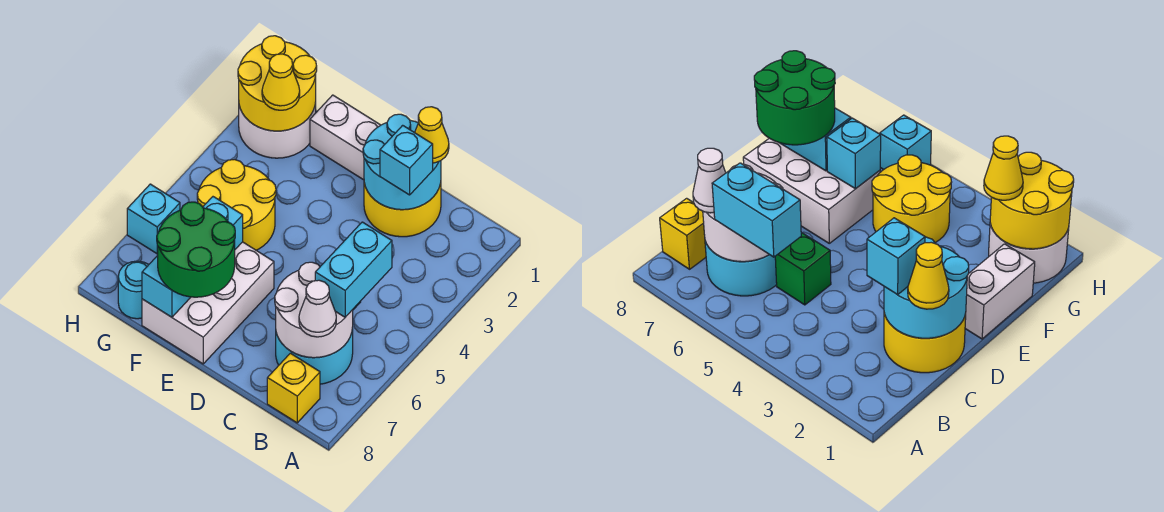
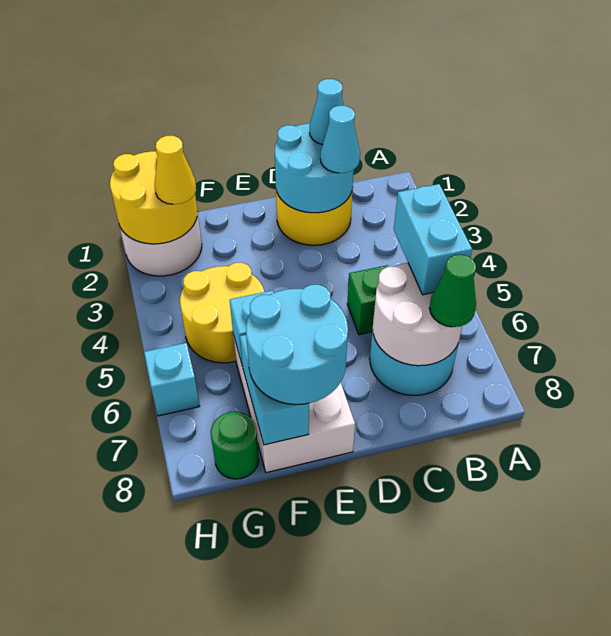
white 1x1 cone [299,280,336,337] -> green 1x1 cone [430,255,476,327]
yellow 1x1 brick [267,353,320,423] -> none
yellow 1x1 cone [415,107,449,163] -> cyan 1x1 cone [310,79,344,145]
cyan 1x1 brick [380,125,433,195] -> cyan 1x1 cone [320,106,360,173]
white 1x2 brick [310,95,380,180] -> none
green 2x2 round brick [157,202,235,297] -> cyan 2x2 round brick [246,285,348,404]
cyan 1x1 round brick [118,261,149,319] -> green 1x1 round brick [211,412,259,479]

